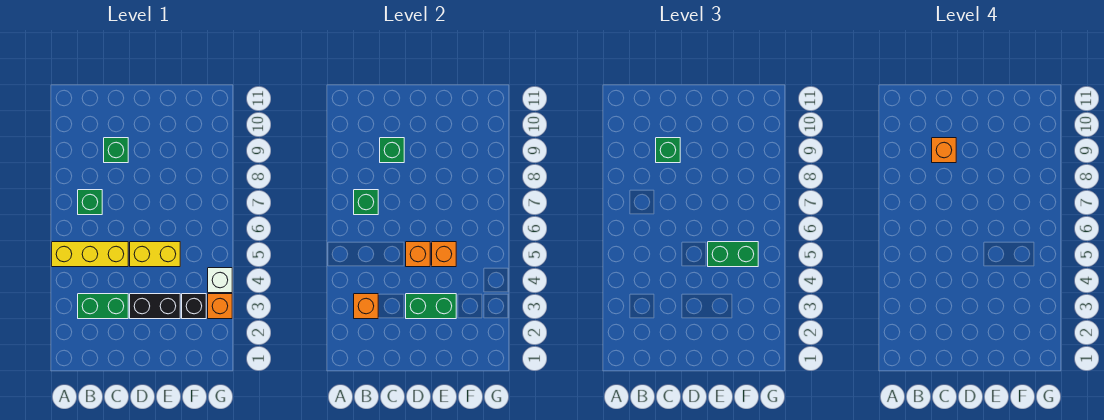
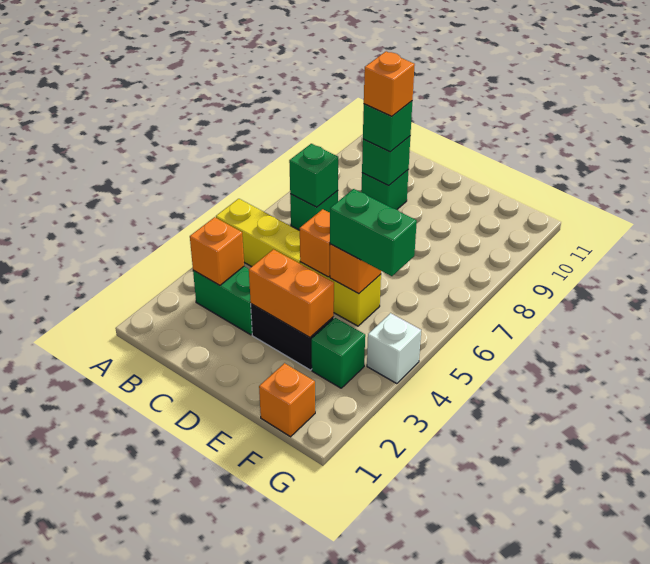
green 1x2 brick [406,294,456,319] -> orange 1x2 brick [249,249,334,337]
black 1x1 brick [182,294,206,319] -> green 1x1 brick [312,318,365,388]
orange 1x1 brick [208,294,232,319] -> orange 1x1 brick moved to [259,363,315,437]

